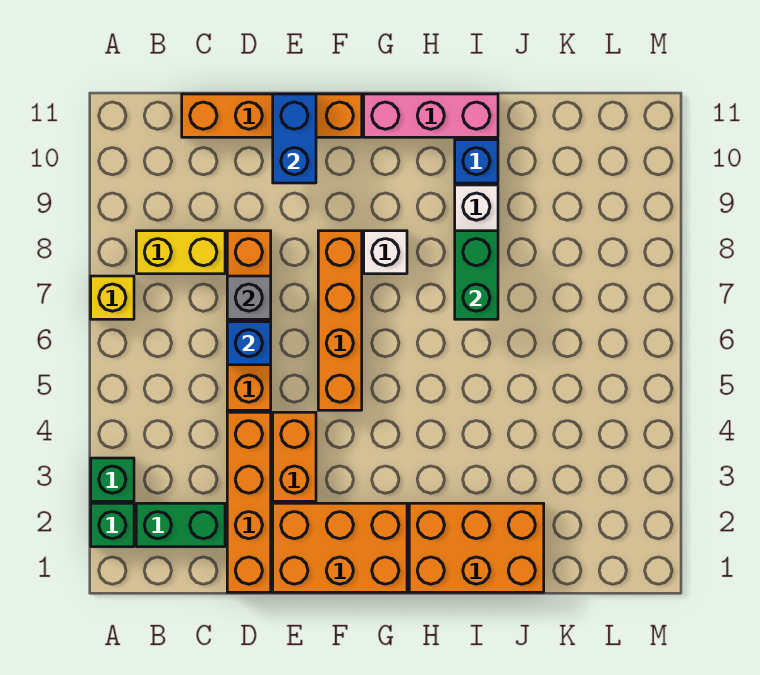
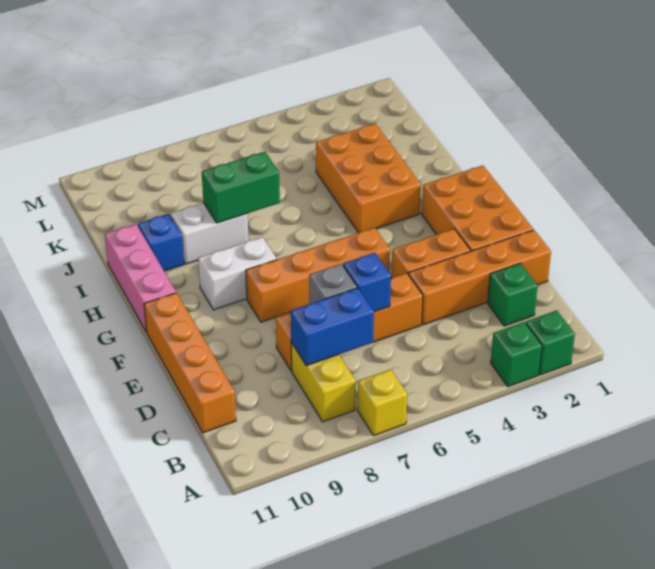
green 1x2 brick [136,503,225,547] -> green 1x1 brick [488,263,538,326]
blue 1x2 brick [273,94,316,183] -> blue 1x2 brick moved to [291,288,374,366]
white 1x1 brick [364,231,407,274] -> white 1x2 brick [198,237,277,310]
orange 2x3 brick [409,503,544,592] -> orange 2x3 brick moved to [316,124,421,233]

